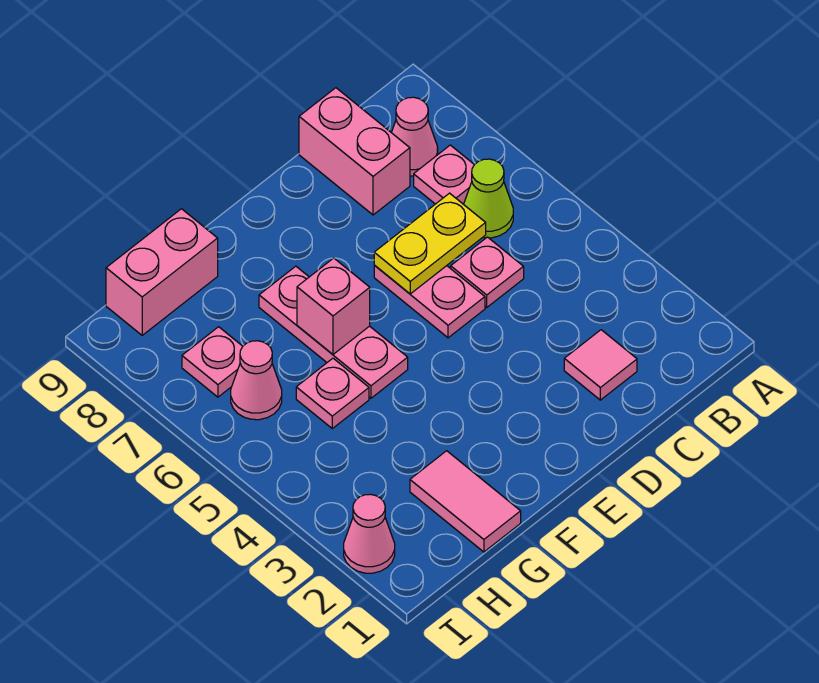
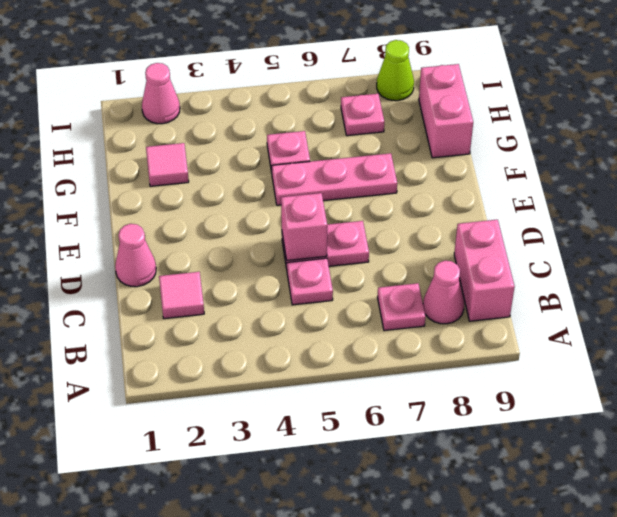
lime 1x1 cone [464,159,513,238] -> lime 1x1 cone moved to [377,40,414,101]
yellow 1x2 plate [374,193,486,294] -> none
pink 1x2 brick [299,88,410,215] -> pink 1x2 brick turned to [454,220,515,321]
pink 1x1 brick [297,258,370,354] -> pink 1x1 brick moved to [281,193,327,260]
pink 1x2 tile [410,451,521,552] -> pink 1x1 tile [146,143,189,186]
pink 1x1 cone [231,341,282,420] -> pink 1x1 cone moved to [115,224,156,287]

